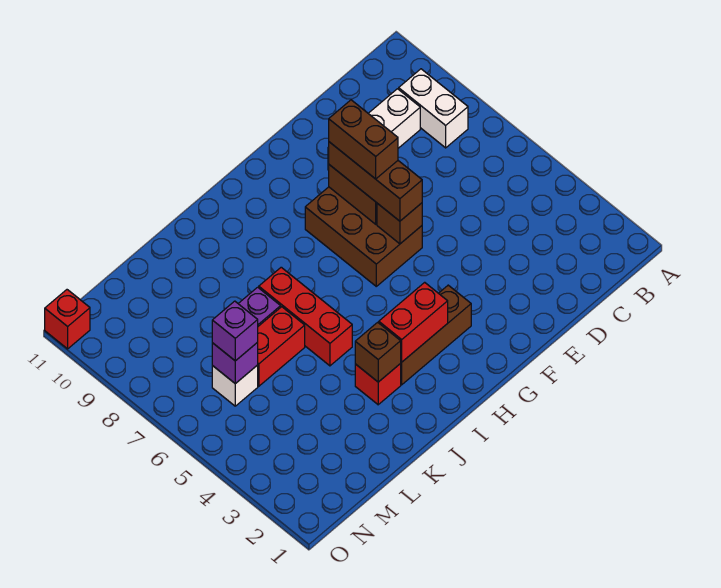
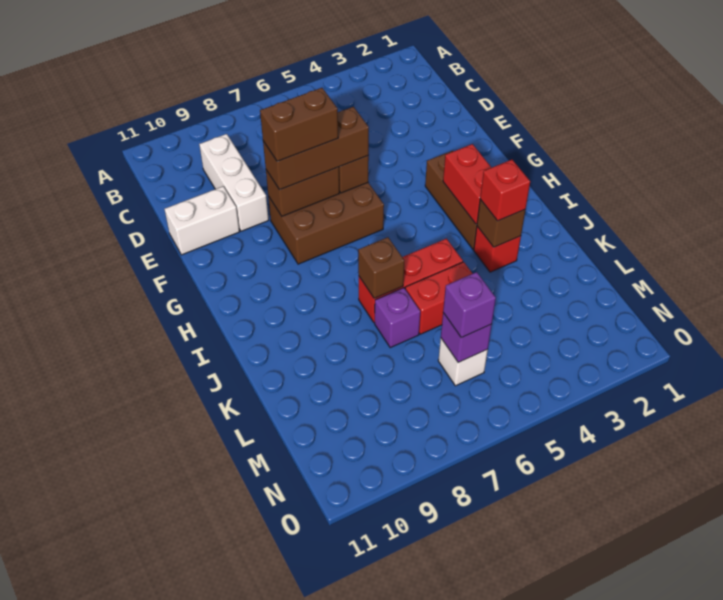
white 1x2 brick [399,69,468,148] -> white 1x2 brick moved to [165,186,240,255]
none -> brown 1x1 brick [358,237,404,298]
red 1x2 brick [258,307,305,386] -> red 1x2 brick turned to [405,262,473,334]
red 1x1 brick [45,290,90,349] -> red 1x1 brick moved to [480,160,530,221]

